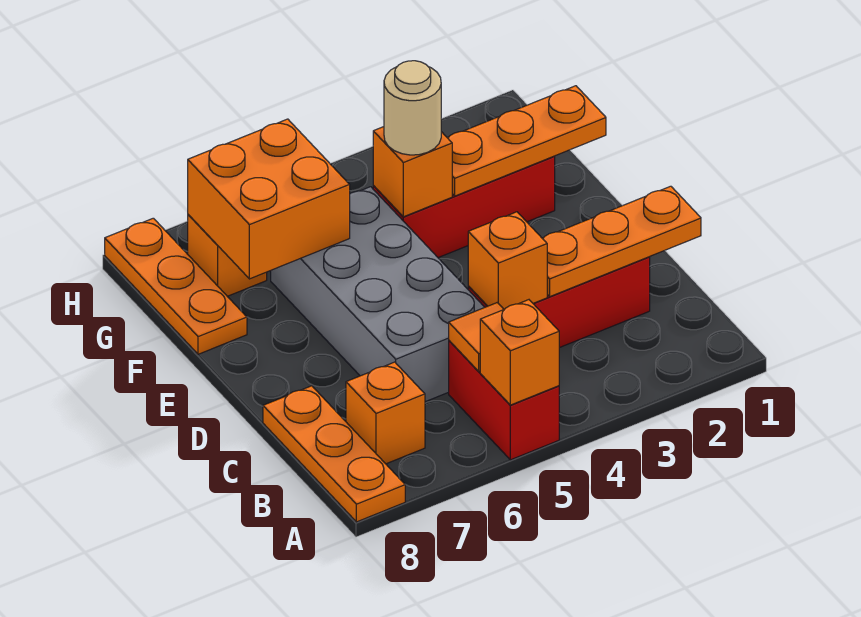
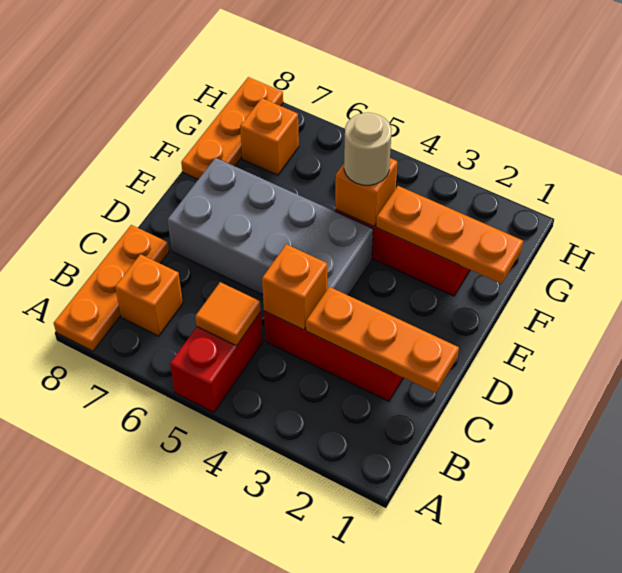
orange 1x1 brick [480,300,559,405] -> none
grey 2x4 brick [271,187,485,402] -> grey 2x4 brick turned to [168,158,373,295]
orange 2x2 brick [188,119,350,279] -> none

